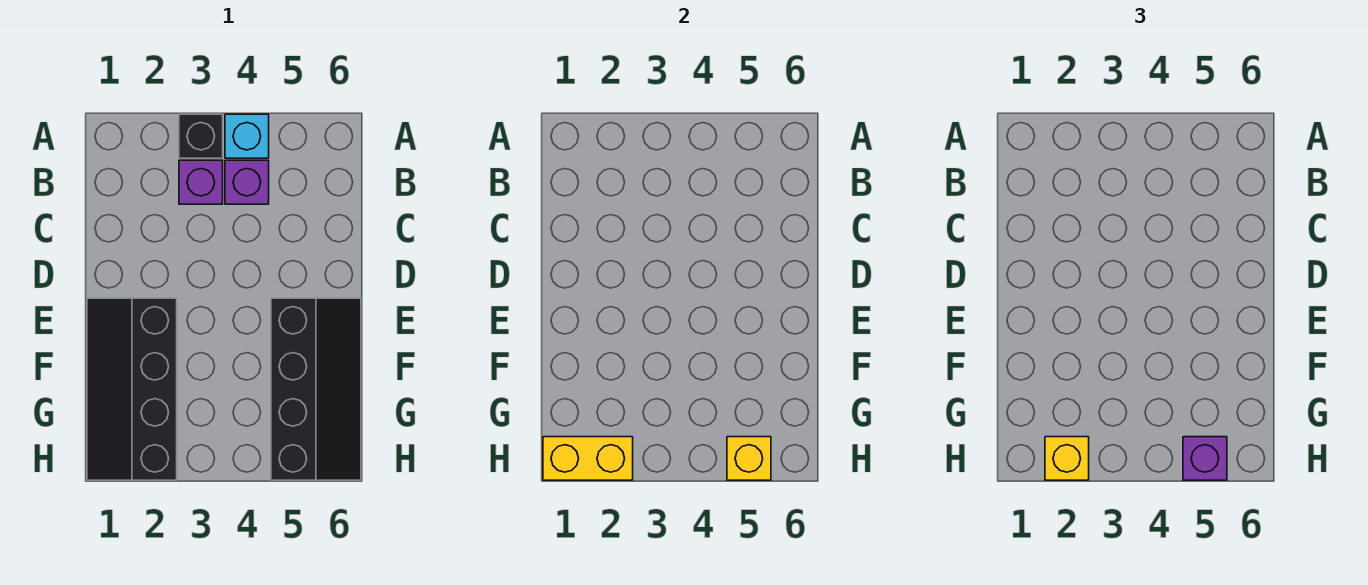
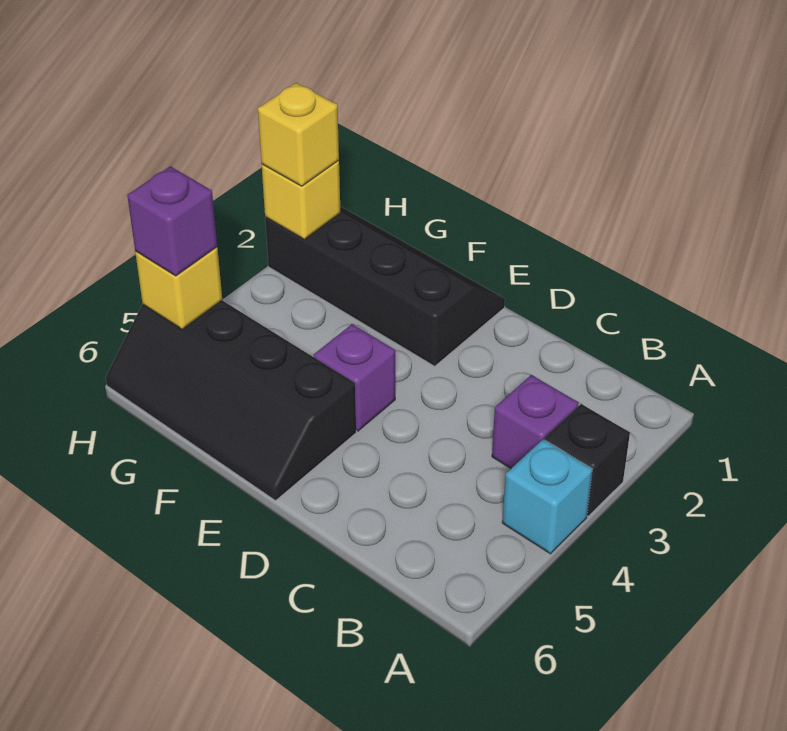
purple 1x1 brick [225,160,269,204] -> purple 1x1 brick moved to [314,324,395,431]
yellow 1x2 brick [543,437,633,480] -> yellow 1x1 brick [262,160,341,239]

